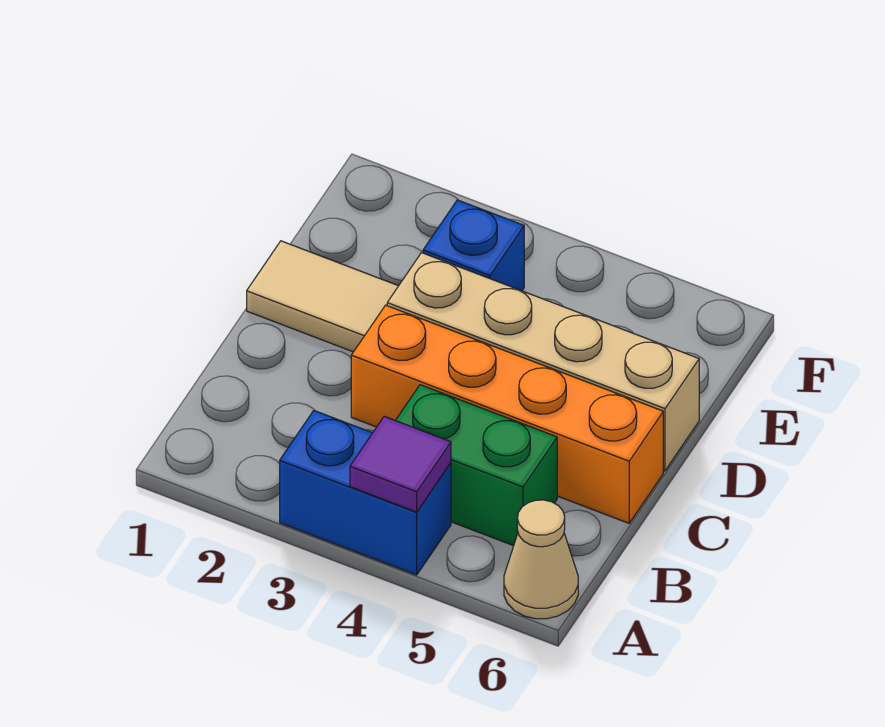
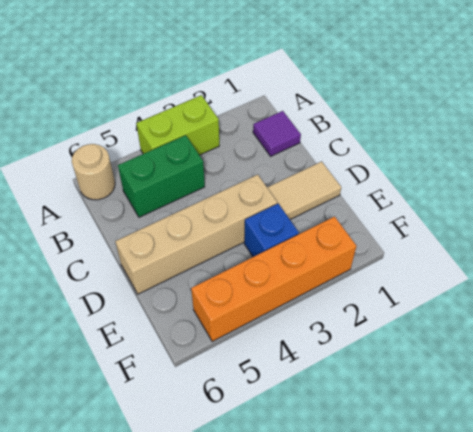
blue 1x2 brick [280,411,451,575] -> lime 1x2 brick [136,95,219,155]
purple 1x1 tile [350,416,451,512] -> purple 1x1 tile moved to [253,111,301,156]
tan 1x1 cone [504,500,578,619] -> tan 1x1 round brick [72,144,115,200]
orange 1x4 brick [351,305,663,523] -> orange 1x4 brick moved to [191,217,356,341]

